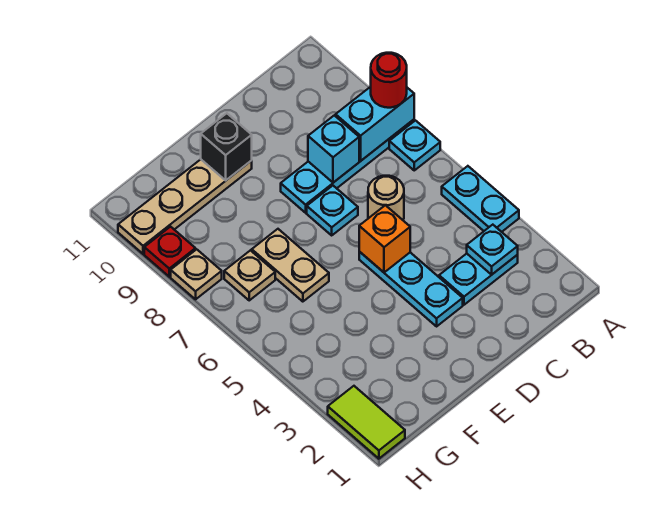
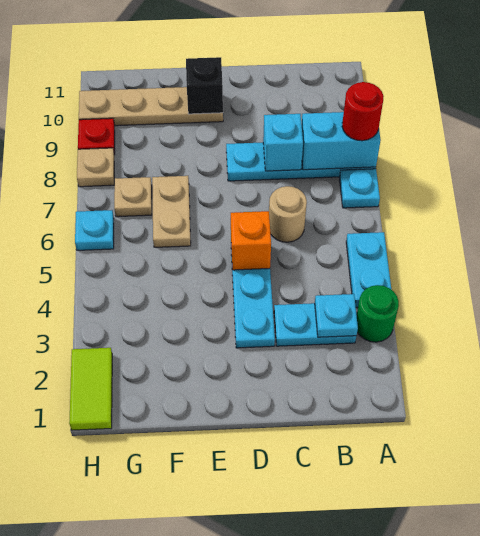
none -> green 1x1 round brick [357,285,399,342]
cyan 1x1 plate [307,186,358,235] -> cyan 1x1 plate moved to [75,210,114,250]

